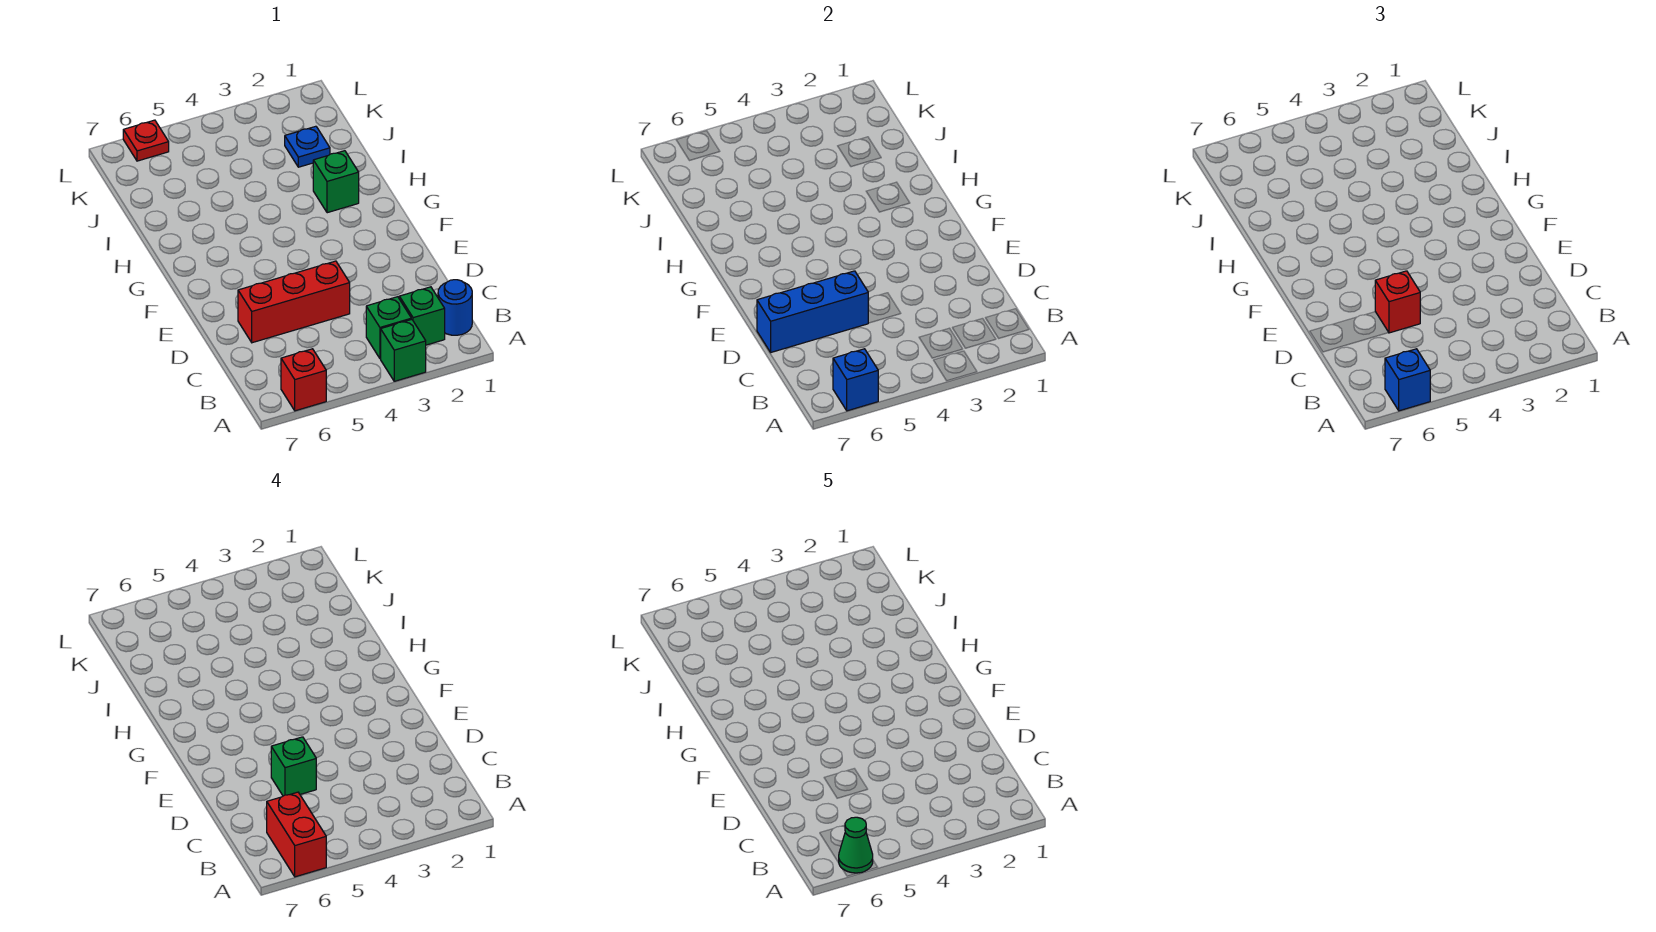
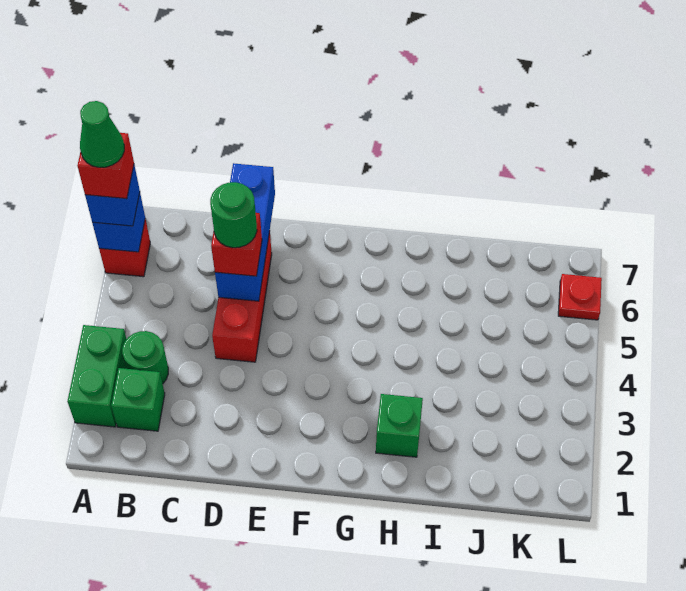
green 1x1 brick [381,319,426,381] -> green 1x2 brick [67,325,126,427]
red 1x2 brick [267,792,326,877] -> red 1x1 brick [77,133,134,199]
blue 1x1 round brick [438,280,472,335] -> none
green 1x1 brick [366,297,411,359] -> green 1x1 round brick [122,331,168,384]
green 1x1 brick [271,737,316,796] -> green 1x1 round brick [210,182,257,248]
blue 1x1 plate [285,126,330,167] -> none

